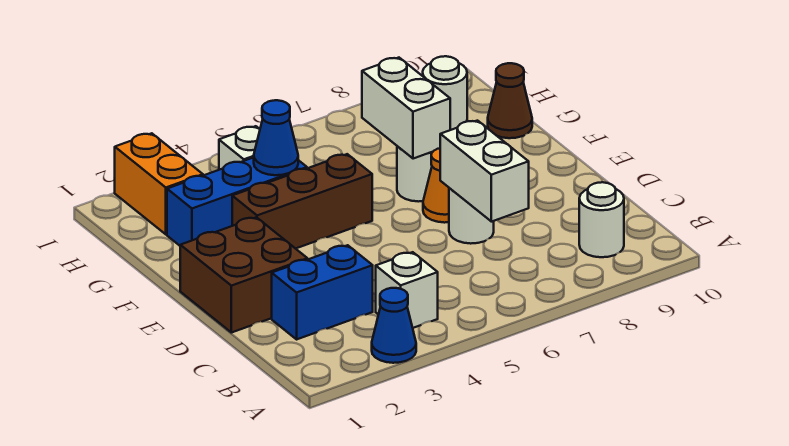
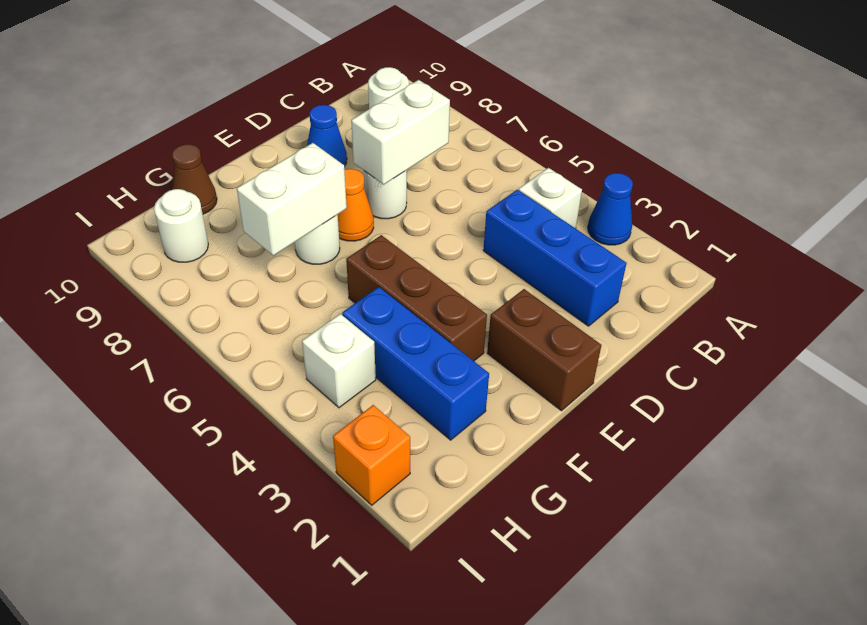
blue 1x2 brick [272,245,373,339] -> blue 1x3 brick [483,190,627,326]
brown 2x2 brick [180,217,308,333] -> brown 1x2 brick [487,289,601,411]
blue 1x1 cone [254,100,298,175] -> blue 1x1 cone moved to [307,105,347,167]
orange 1x2 brick [115,133,203,234] -> orange 1x1 brick [333,405,410,505]

